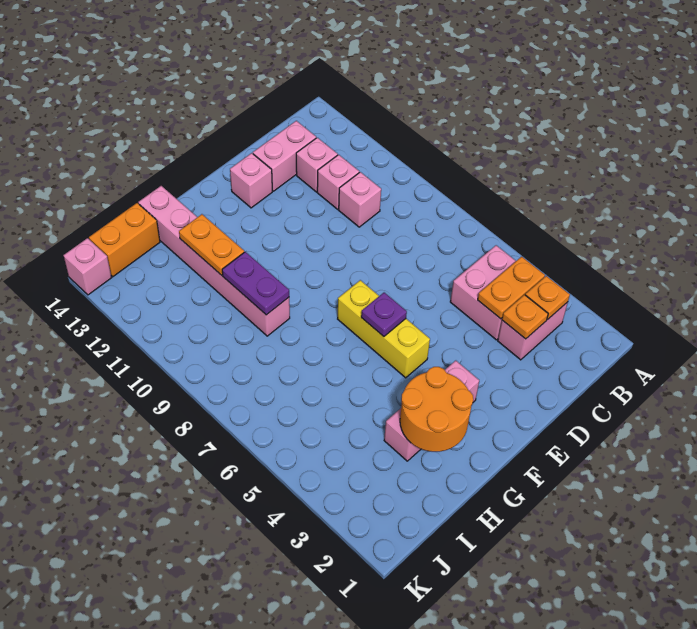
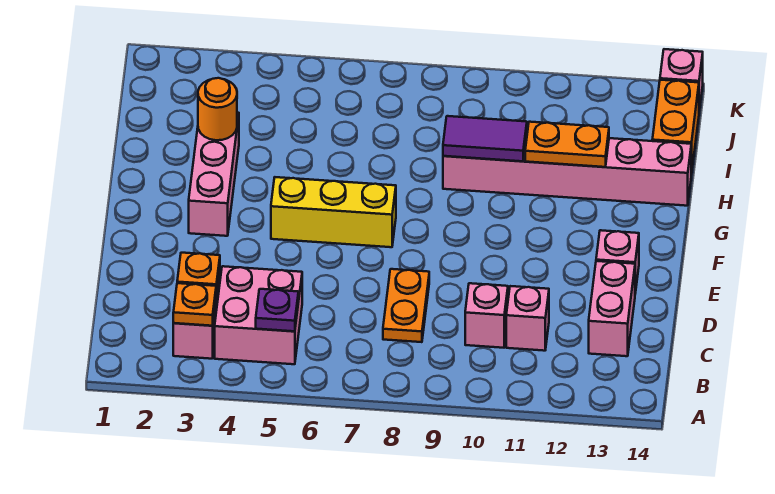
orange 1x2 plate [478,257,545,319] -> orange 1x2 plate moved to [383,269,429,342]
pink 1x1 brick [296,138,338,192] -> none
purple 1x1 plate [361,293,407,336] -> purple 1x1 plate moved to [256,289,298,331]
orange 2x2 round brick [400,367,473,452] -> orange 1x1 round brick [198,78,237,140]
purple 1x2 plate [222,252,289,315] -> purple 1x2 tile [443,116,527,161]

